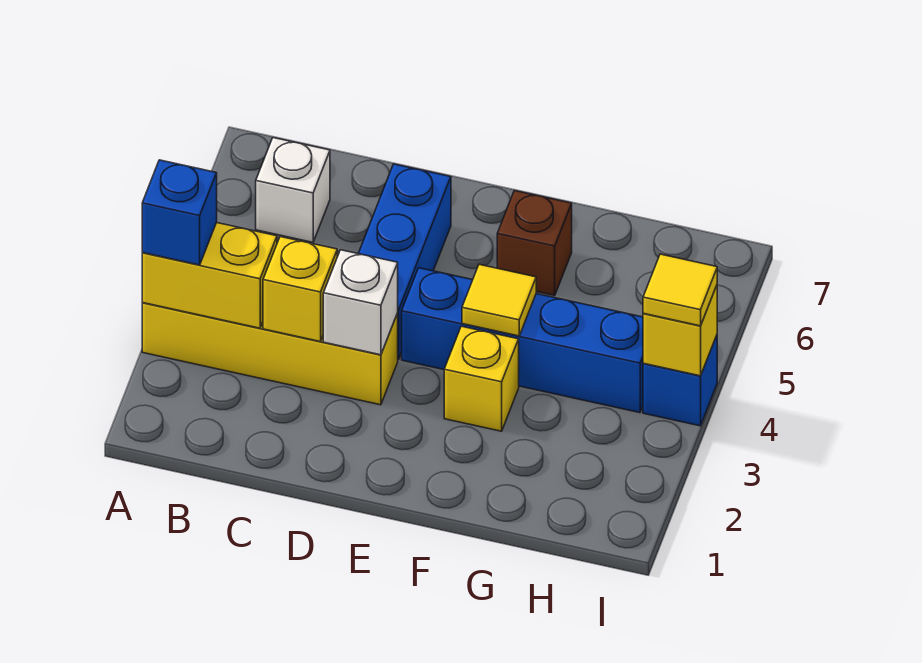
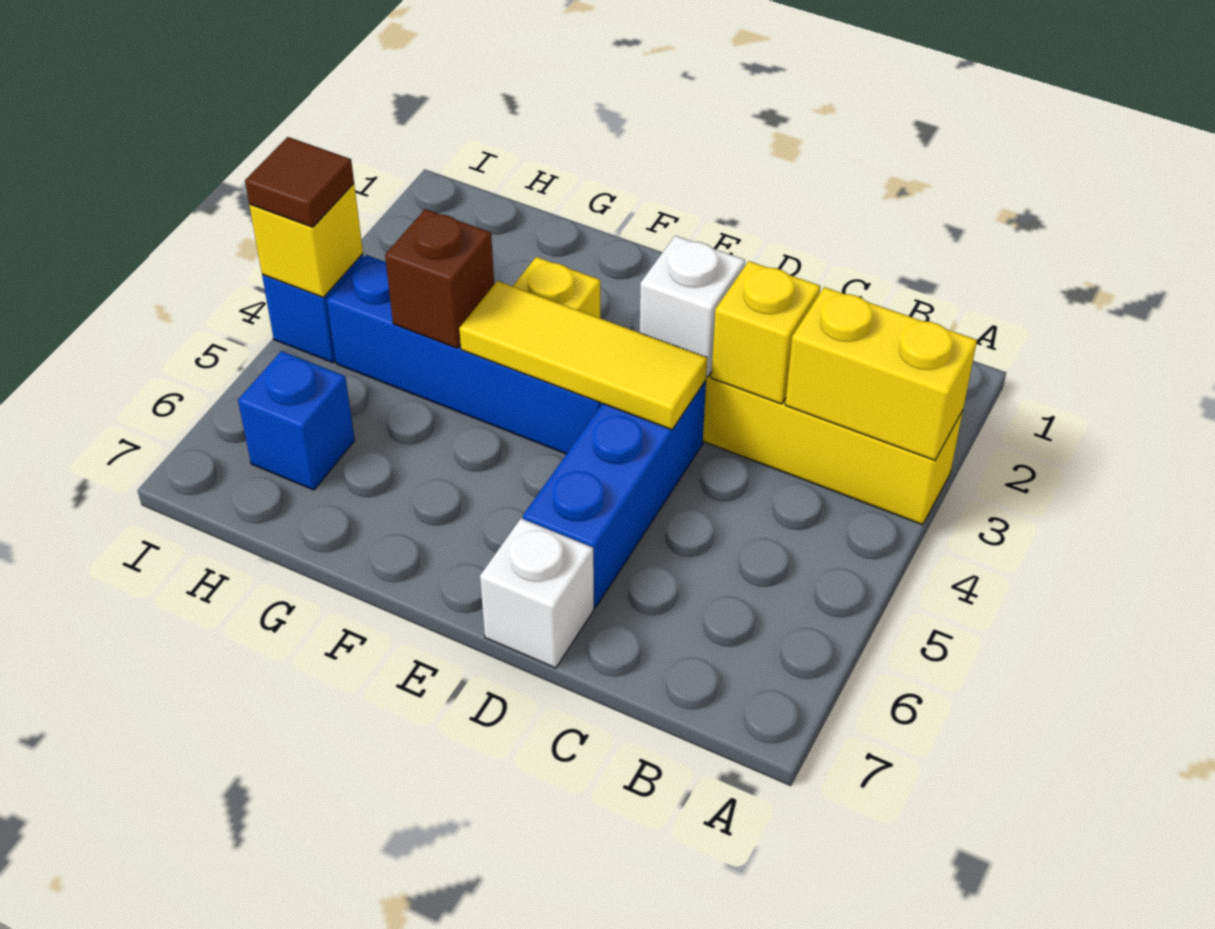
blue 1x1 brick [142,160,217,265] -> blue 1x1 brick moved to [238,351,355,490]
white 1x1 brick [256,138,330,242] -> white 1x1 brick moved to [480,518,594,668]
yellow 1x1 tile [462,264,536,336] -> yellow 1x3 tile [459,281,707,430]
brown 1x1 brick [497,191,572,296] -> brown 1x1 brick moved to [385,209,494,348]
yellow 1x1 tile [643,254,717,326] -> brown 1x1 tile [245,137,354,227]

